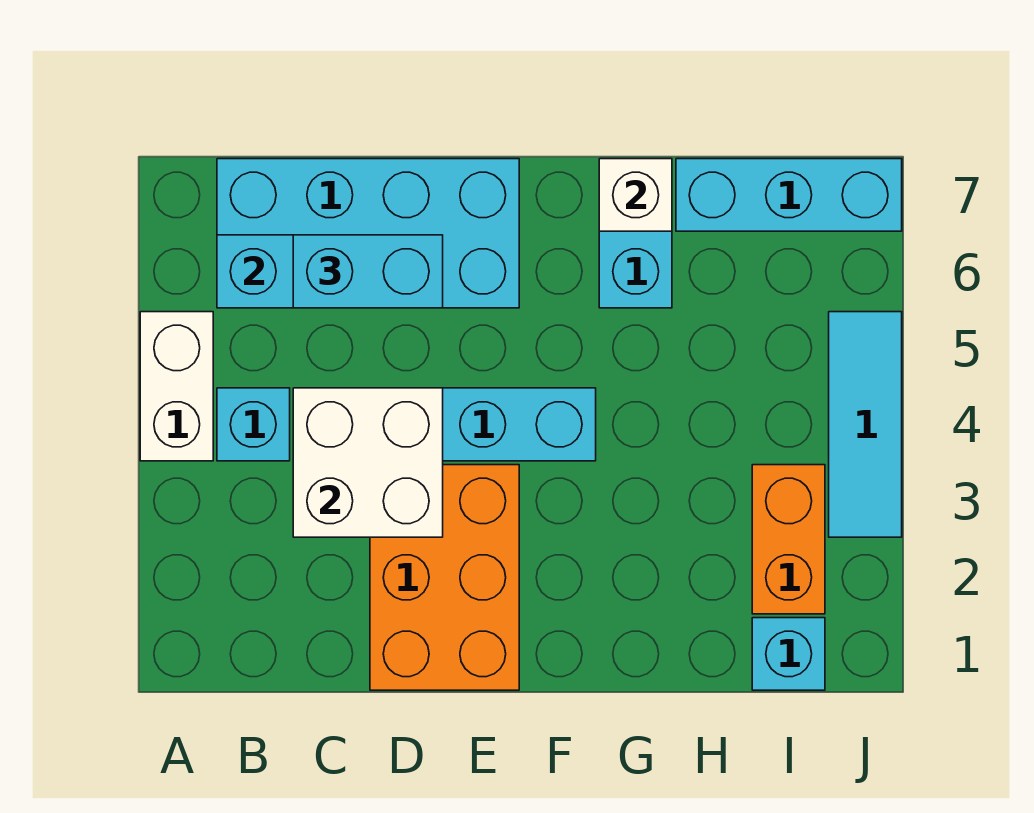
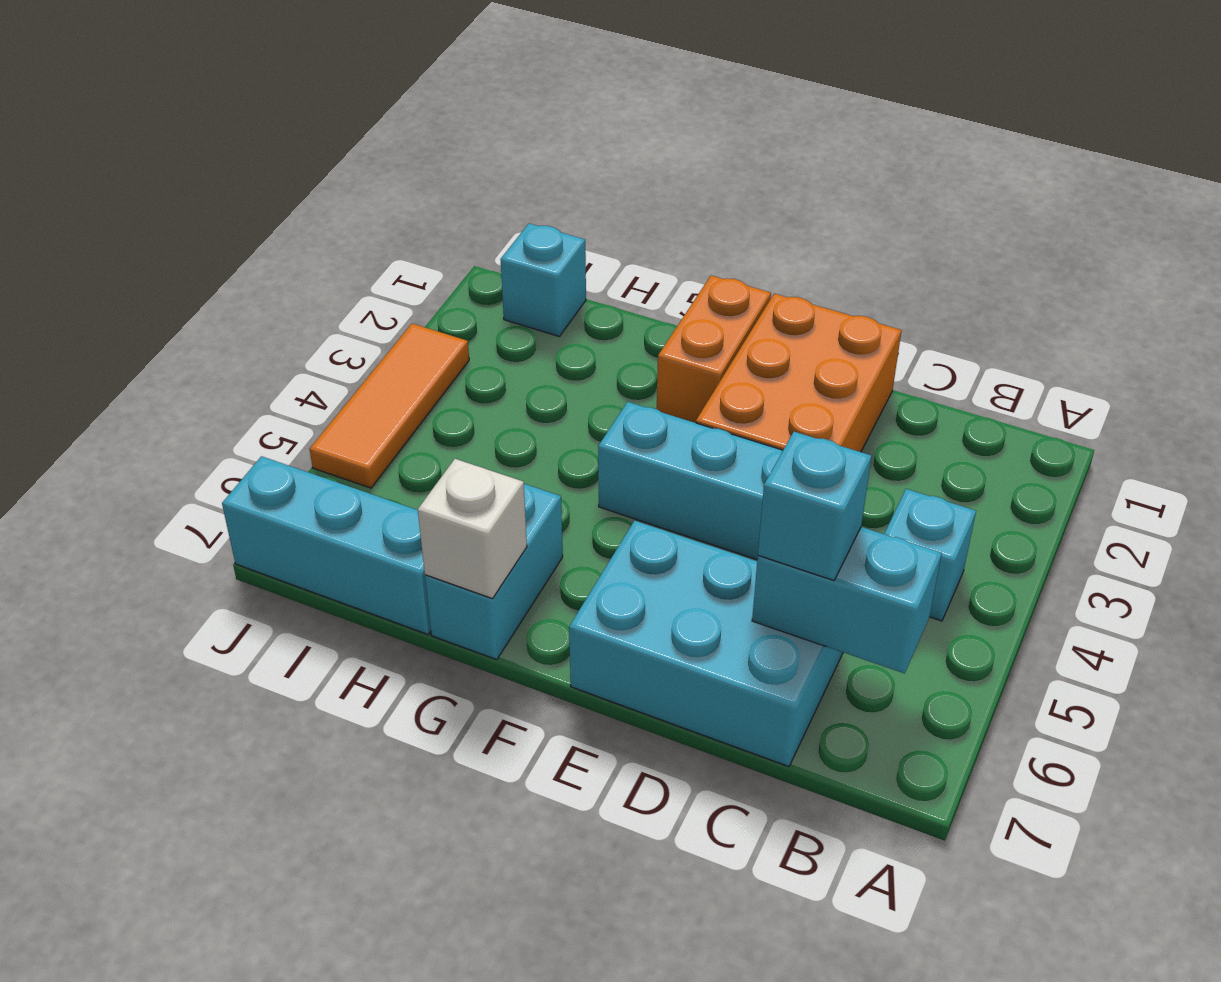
white 1x2 brick [140,312,213,461] -> none
cyan 2x4 brick [217,159,519,308] -> cyan 2x3 brick [569,521,843,767]
white 2x2 brick [293,388,443,537] -> none
cyan 1x2 brick [293,235,443,308] -> cyan 1x1 brick [758,432,872,580]
orange 1x2 brick [752,465,825,614] -> orange 1x2 brick moved to [657,276,771,423]
cyan 1x3 tile [829,312,902,537] -> orange 1x3 tile [310,324,469,488]

